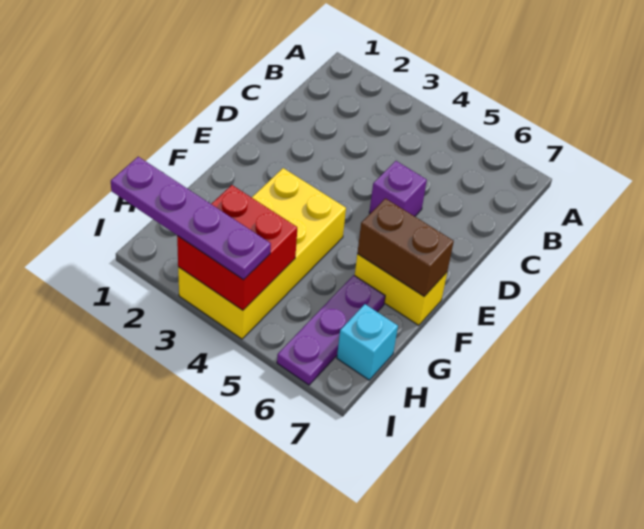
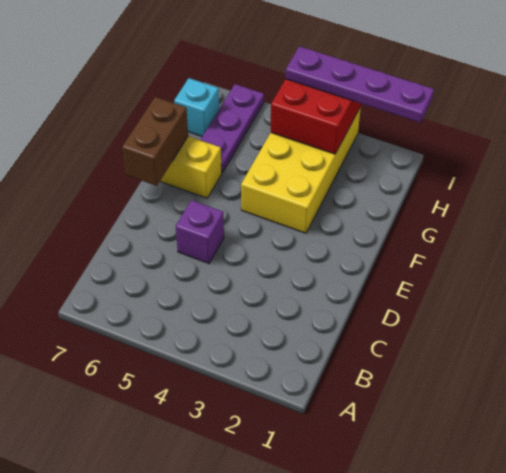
brown 1x2 brick [357,198,454,296] -> brown 1x2 brick turned to [122,97,188,186]

